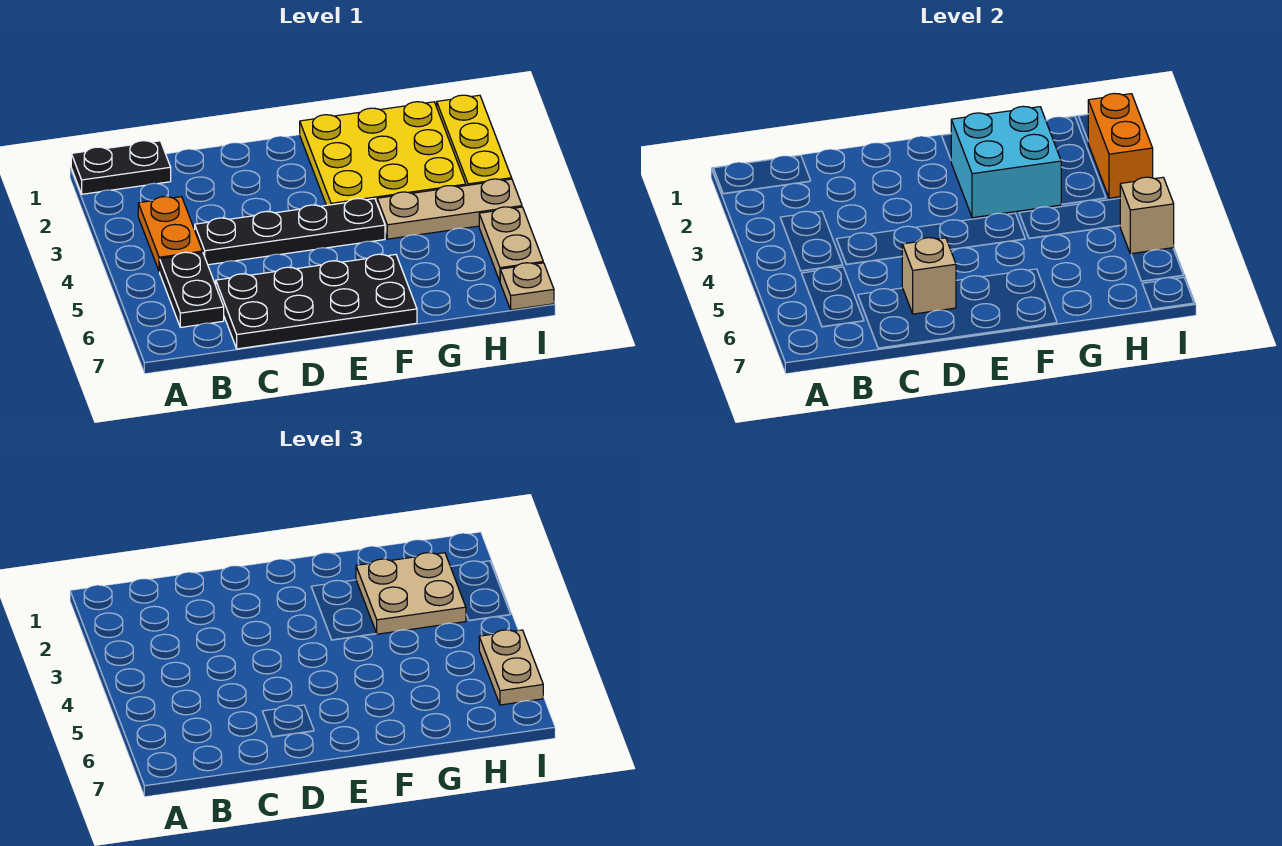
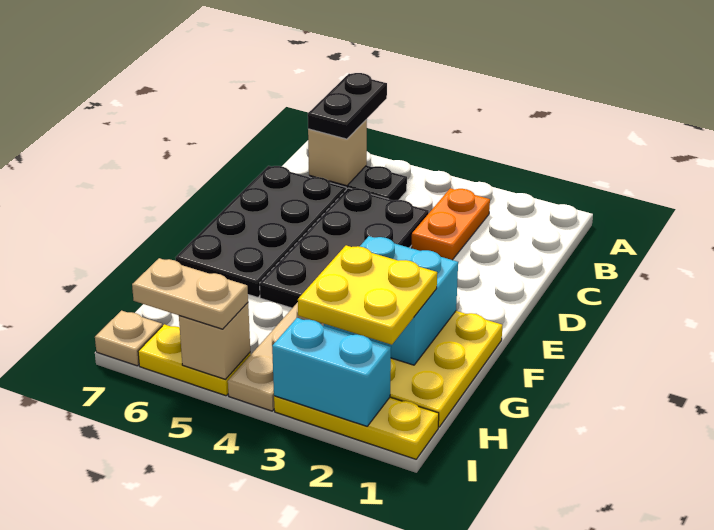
black 1x2 plate [71,141,171,194] -> black 1x2 plate moved to [308,73,387,139]
orange 1x2 plate [138,197,203,272] -> orange 1x2 plate turned to [412,188,490,260]
black 1x4 plate [195,198,385,265] -> black 2x4 plate [260,188,429,308]
tan 1x1 brick [902,238,956,314] -> tan 1x1 brick moved to [308,120,367,186]
tan 2x2 plate [356,553,466,634] -> yellow 2x2 plate [298,245,437,345]
orange 1x2 brick [1088,93,1153,198] -> cyan 1x2 brick [272,318,391,426]
tan 1x2 plate [479,207,543,281] -> yellow 1x2 plate [138,324,251,396]

